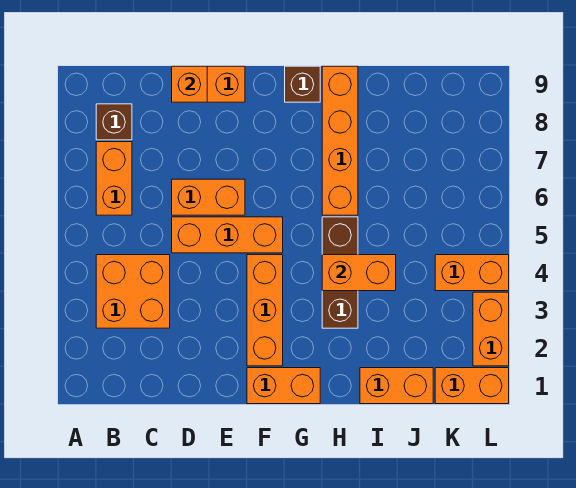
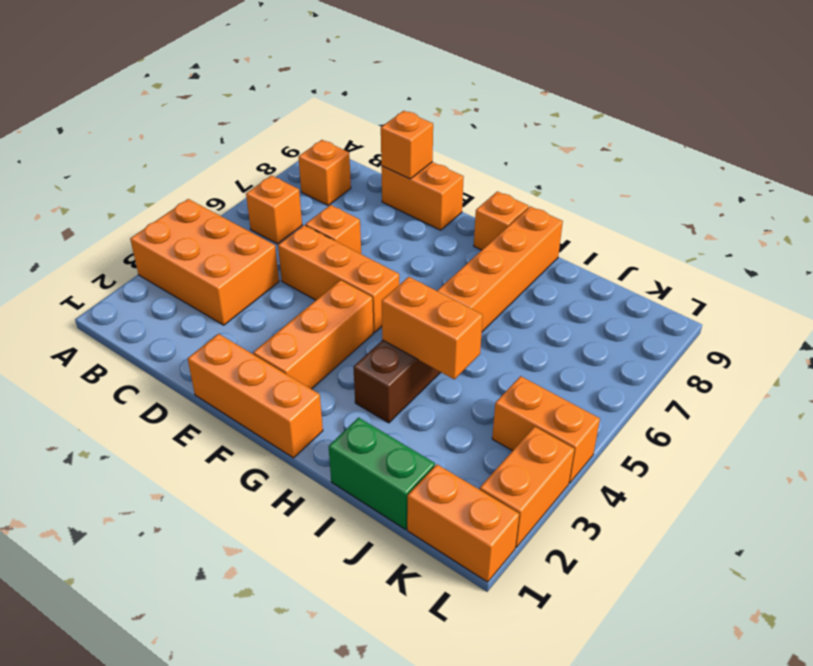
orange 2x2 brick [96,255,170,328] -> orange 2x3 brick [130,199,279,325]
orange 1x2 brick [96,142,132,215] -> orange 1x1 brick [246,176,302,244]
brown 1x1 brick [96,104,132,140] -> orange 1x1 brick [299,140,351,205]
orange 1x2 brick [172,179,245,215] -> orange 1x1 brick [305,205,361,254]
orange 1x2 brick [247,368,320,404] -> orange 1x3 brick [188,334,323,458]
brown 1x1 brick [285,66,320,102] -> orange 1x1 brick [474,191,529,250]
orange 1x2 brick [360,368,433,404] -> green 1x2 brick [329,418,435,529]

